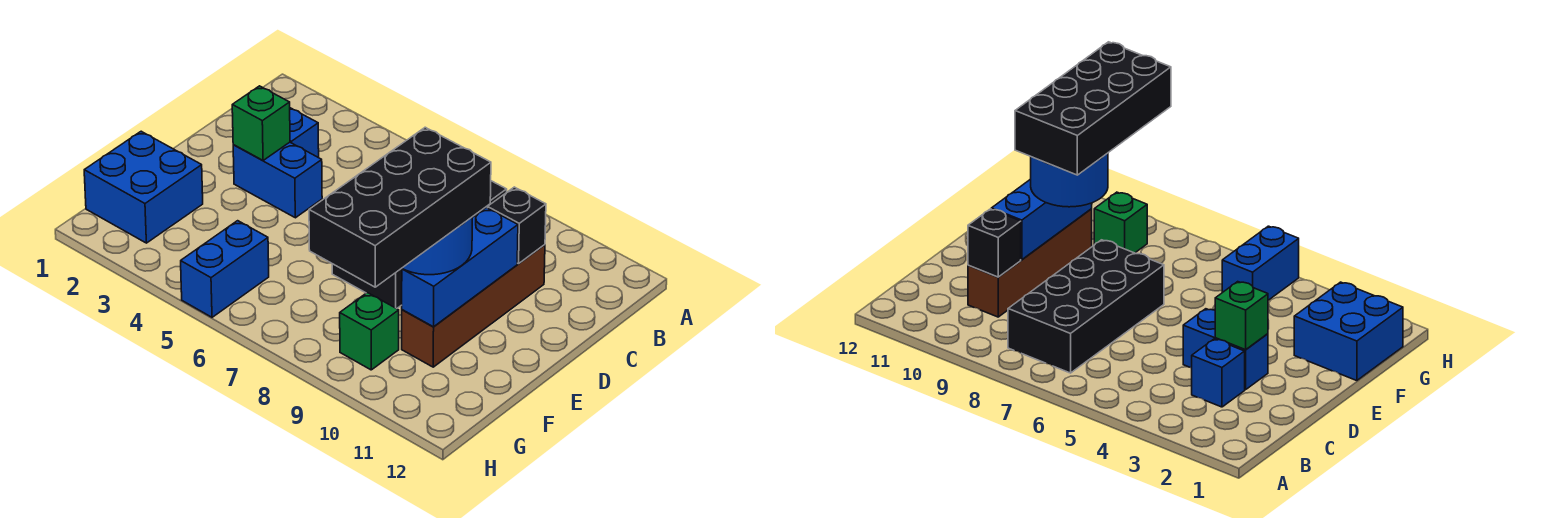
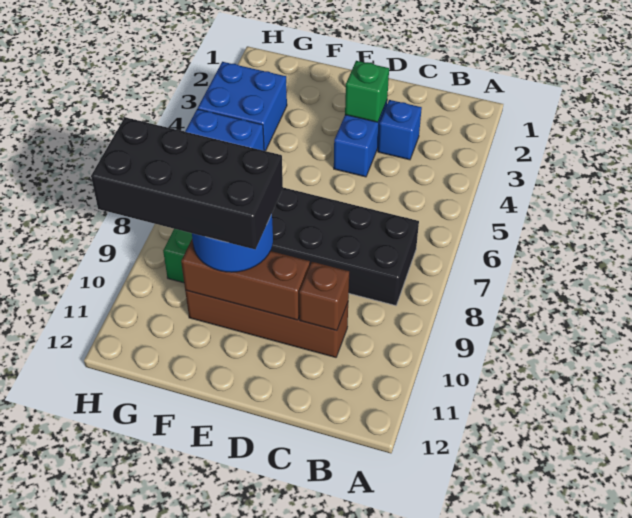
black 1x1 brick [488,187,546,264] -> brown 1x1 brick [299,262,349,331]
blue 1x3 brick [402,208,518,327] -> brown 1x3 brick [181,239,310,320]
blue 2x2 brick [84,131,203,243] -> blue 2x2 brick moved to [198,62,287,151]

